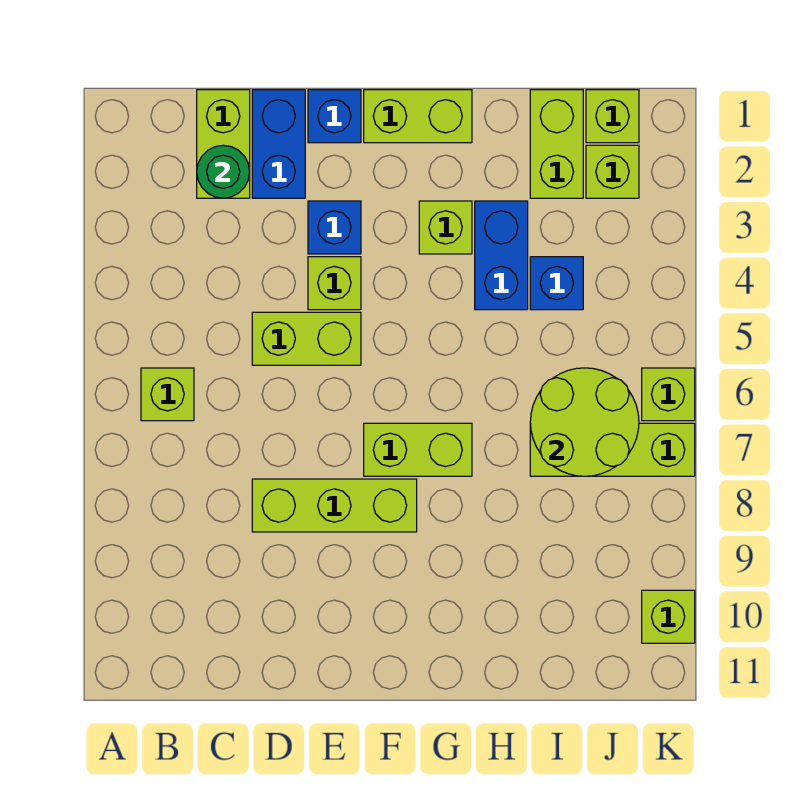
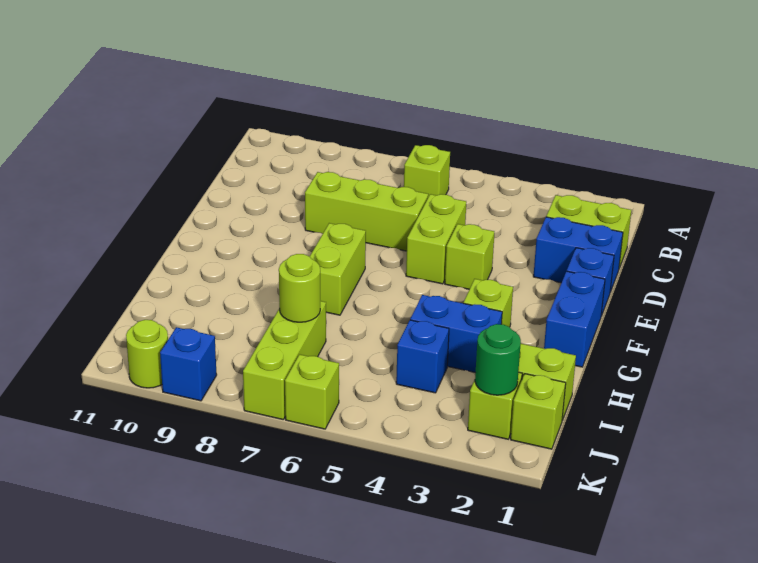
green 1x1 round brick [197,145,250,198] -> green 1x1 round brick moved to [475,324,521,395]
lime 1x3 brick [252,479,417,532] -> lime 1x3 brick turned to [305,172,428,251]
blue 1x1 brick [308,201,361,254] -> blue 1x1 brick moved to [160,327,217,401]
lime 1x2 brick [364,90,472,143] -> blue 1x2 brick [544,271,605,367]
lime 2x2 round brick [530,368,639,476] -> lime 1x1 round brick [279,254,320,322]
lime 1x1 brick [642,590,695,643] -> lime 1x1 round brick [126,320,168,388]

